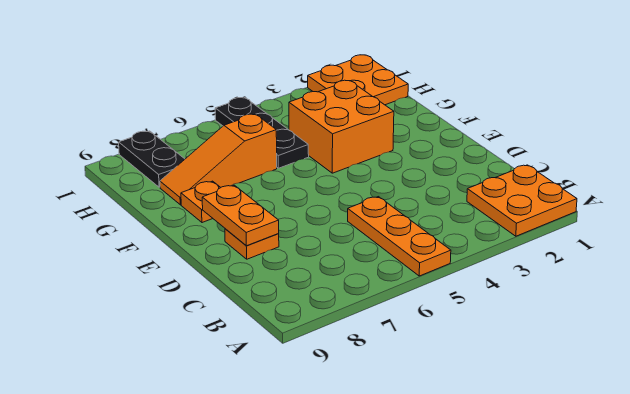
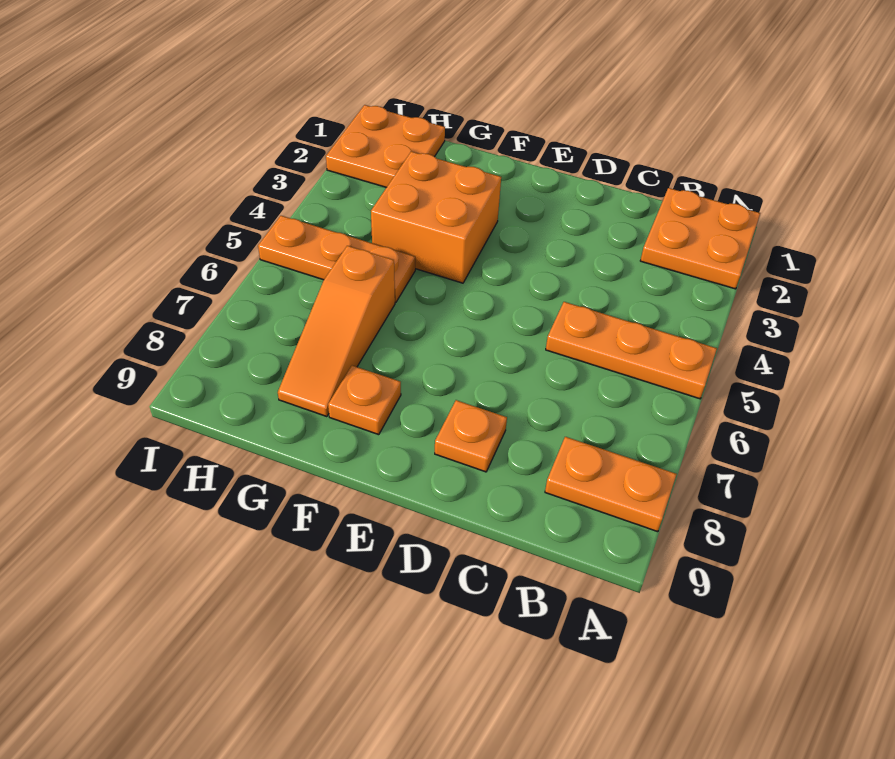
orange 1x2 plate [202,185,279,246] -> orange 1x2 plate moved to [545,437,677,532]
black 1x3 plate [215,98,309,168] -> orange 1x3 plate [258,216,415,303]
black 1x2 plate [119,131,185,187] -> none

